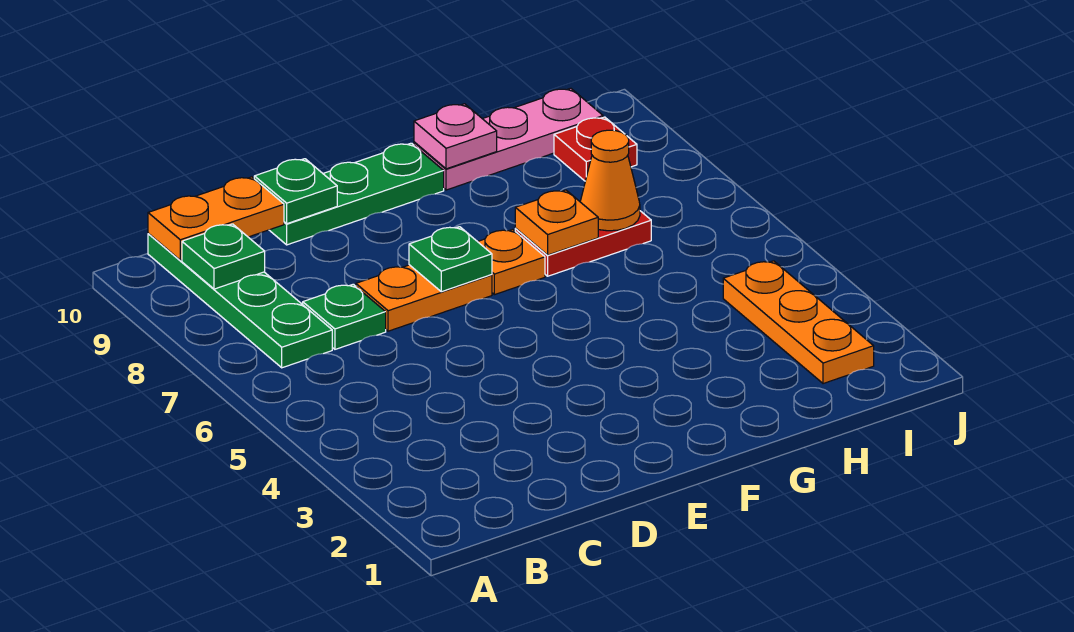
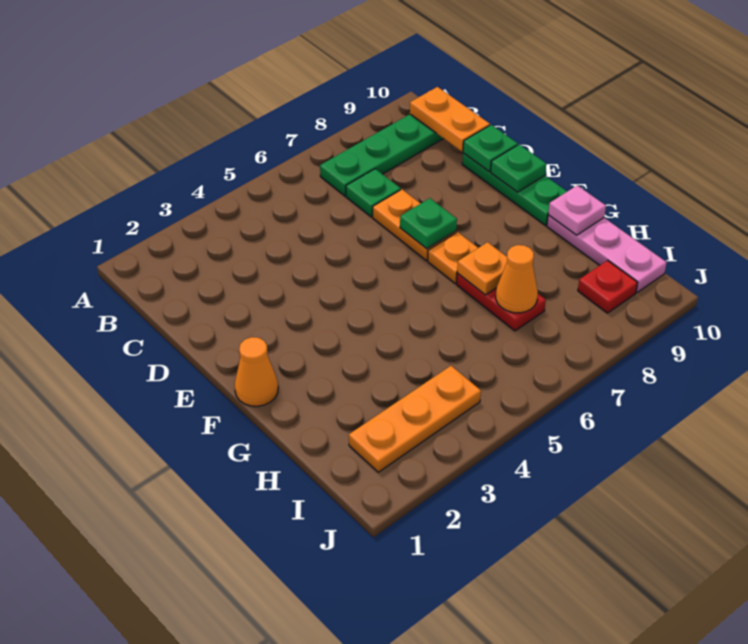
green 1x1 plate [182,224,265,289] -> green 1x1 plate moved to [491,145,546,192]
none -> orange 1x1 cone [235,337,278,406]

